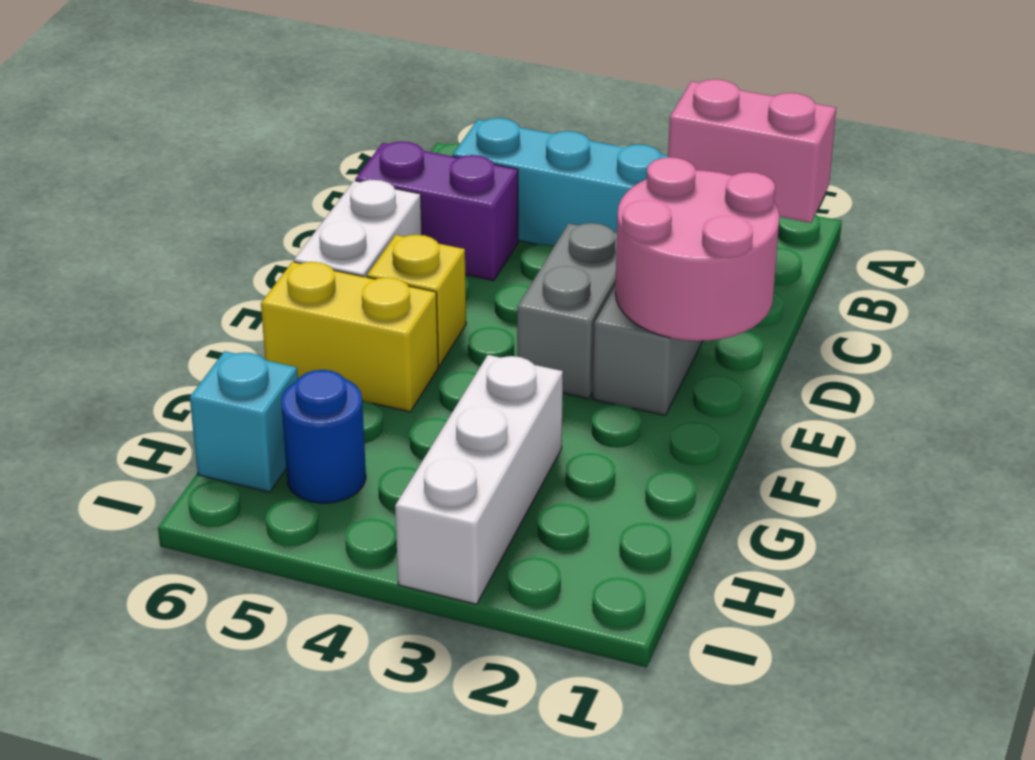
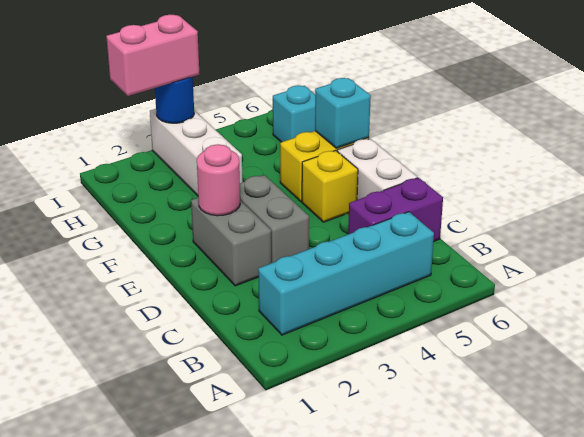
pink 1x2 brick [668,79,836,223] -> pink 1x2 brick moved to [106,14,199,96]
pink 2x2 round brick [615,157,779,341] -> pink 1x1 round brick [197,144,240,216]
none -> cyan 1x1 brick [315,78,371,148]
blue 1x1 round brick [281,370,366,503] -> blue 1x1 round brick moved to [155,77,194,123]

